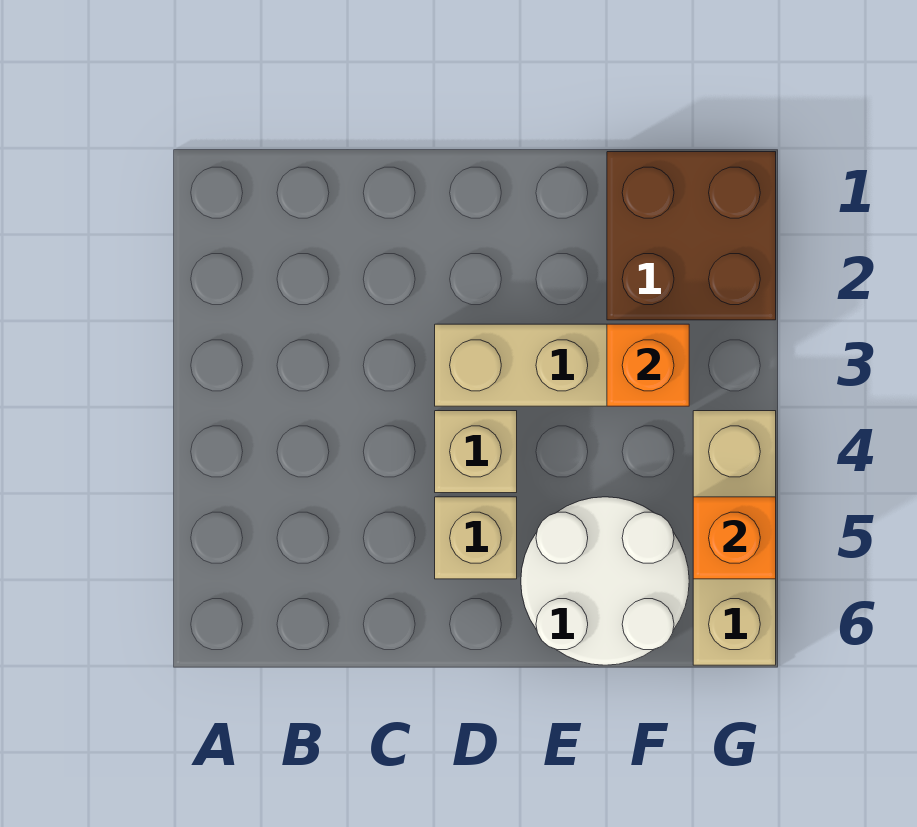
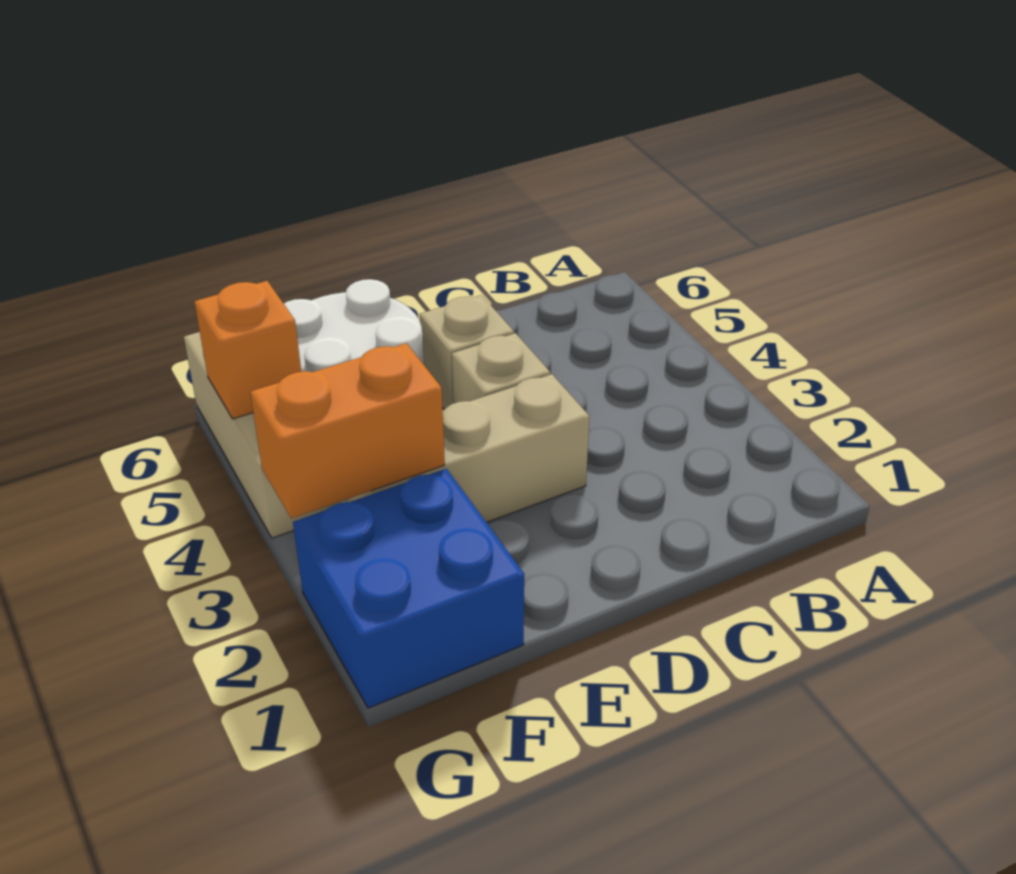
brown 2x2 brick [607,152,776,320] -> blue 2x2 brick [293,469,524,708]
orange 1x1 brick [607,324,689,406] -> orange 1x2 brick [250,343,445,518]

